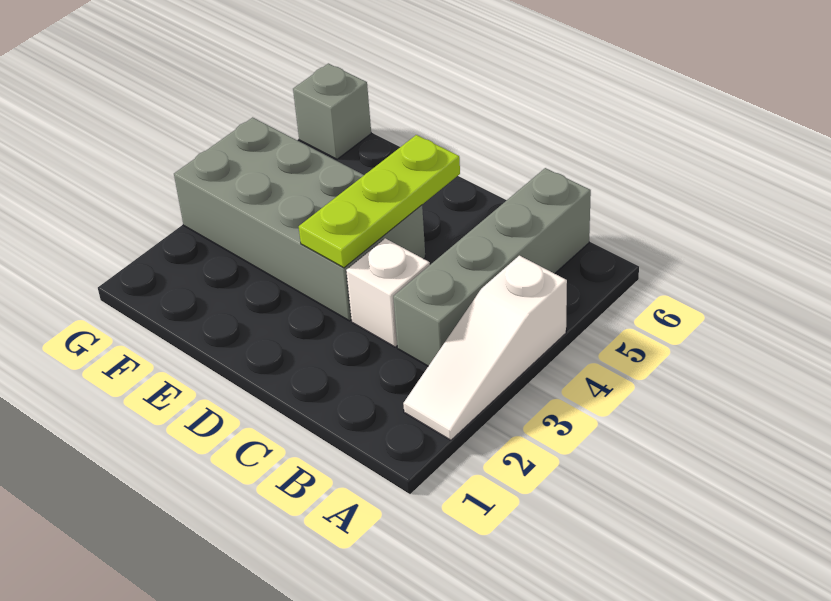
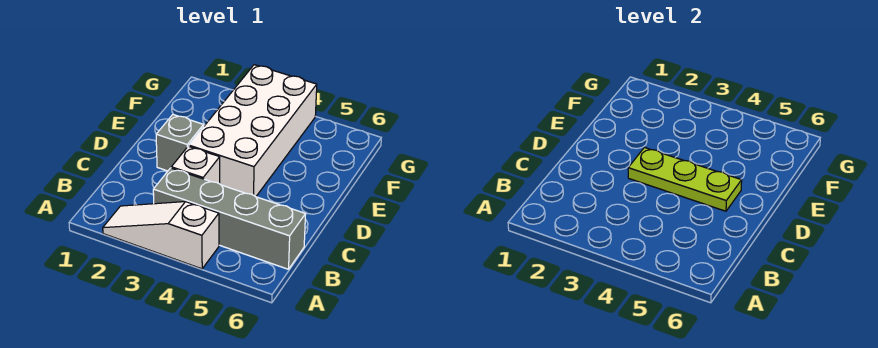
grey 2x4 brick [174,117,425,321] -> white 2x4 brick [189,65,317,197]
grey 1x1 brick [293,63,371,159] -> grey 1x1 brick moved to [156,115,204,171]

